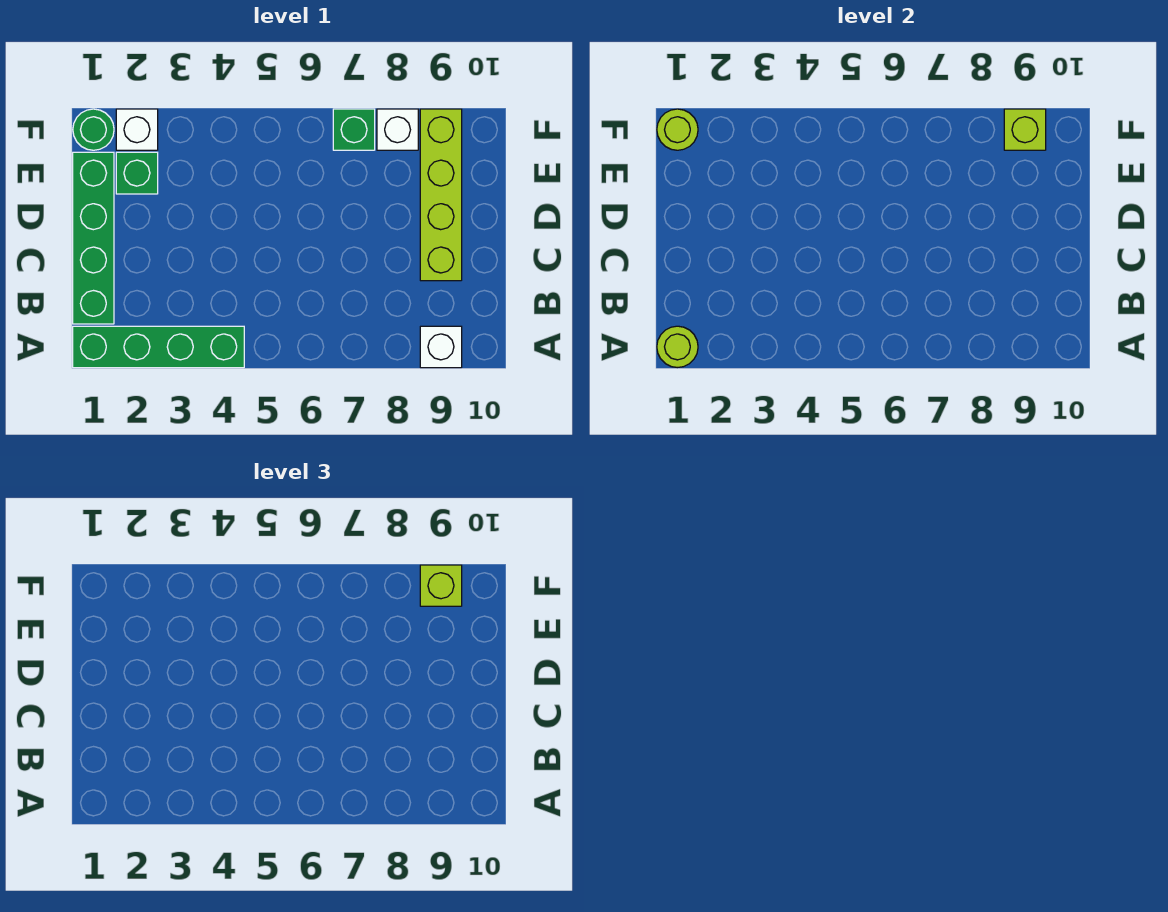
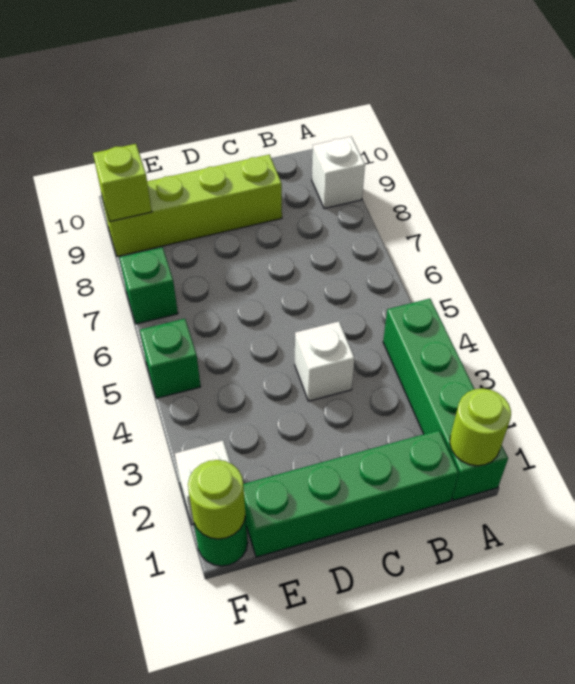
green 1x1 brick [116,152,158,194] -> green 1x1 brick moved to [140,319,201,398]
white 1x1 brick [377,109,418,150] -> white 1x1 brick moved to [295,321,355,401]
lime 1x1 brick [420,565,462,606] -> none

